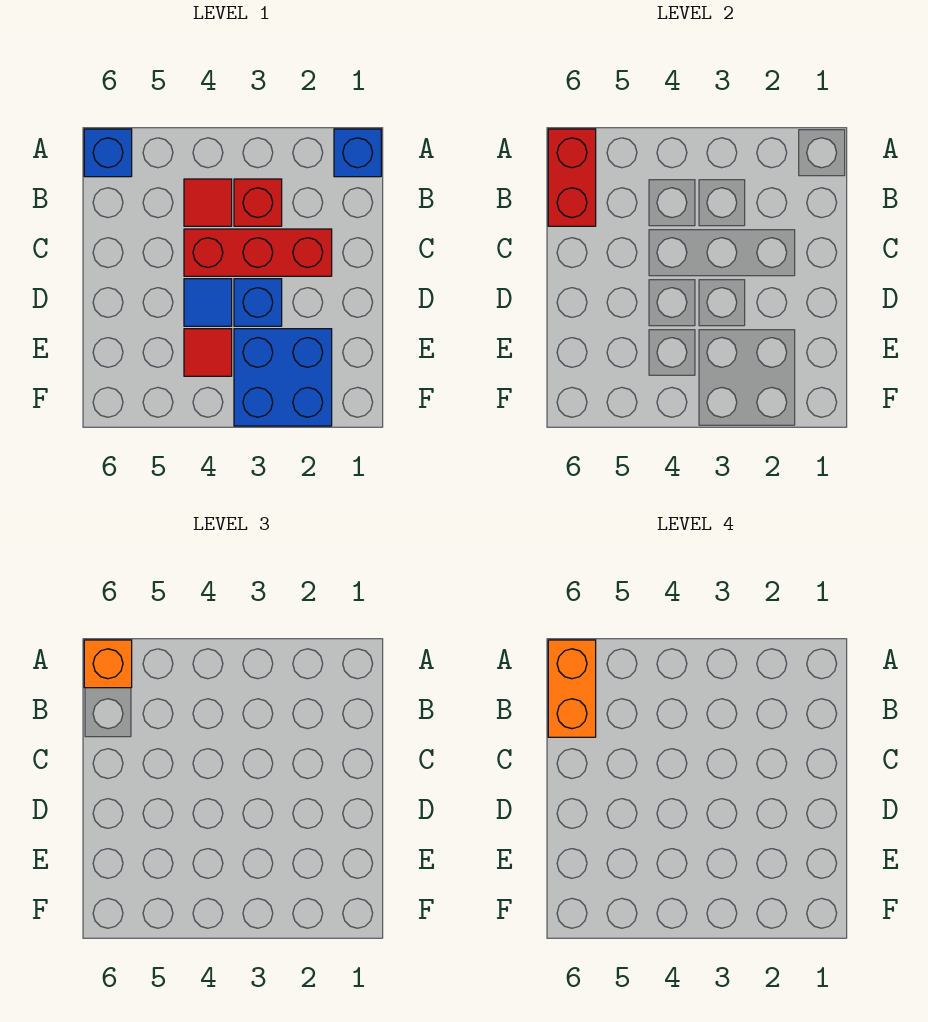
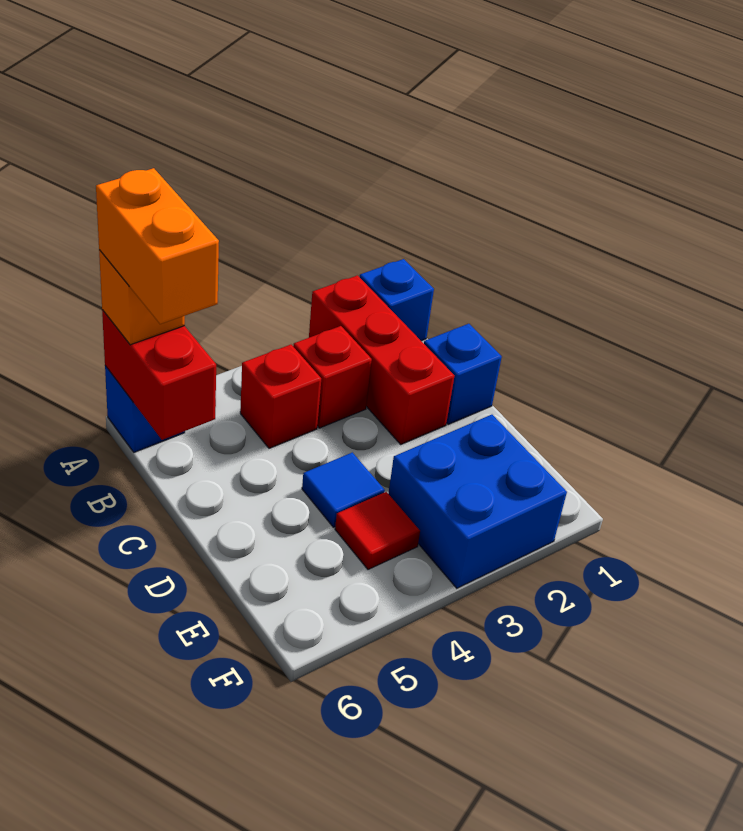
red 1x1 tile [184,179,232,226] -> red 1x1 brick [240,345,321,448]
red 1x3 brick [184,229,332,276] -> red 1x3 brick turned to [309,275,454,444]
blue 1x1 brick [234,279,282,326] -> blue 1x1 brick moved to [424,324,502,424]

